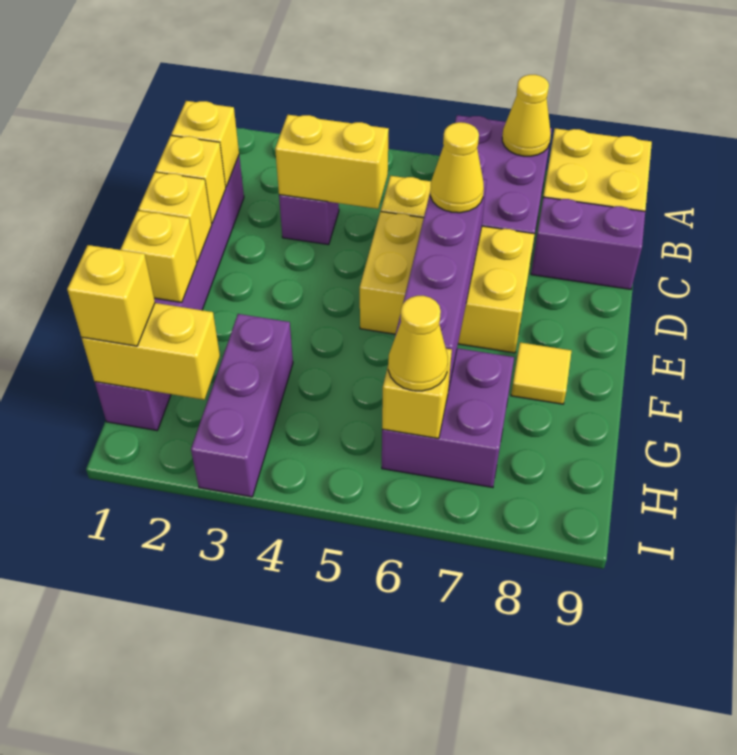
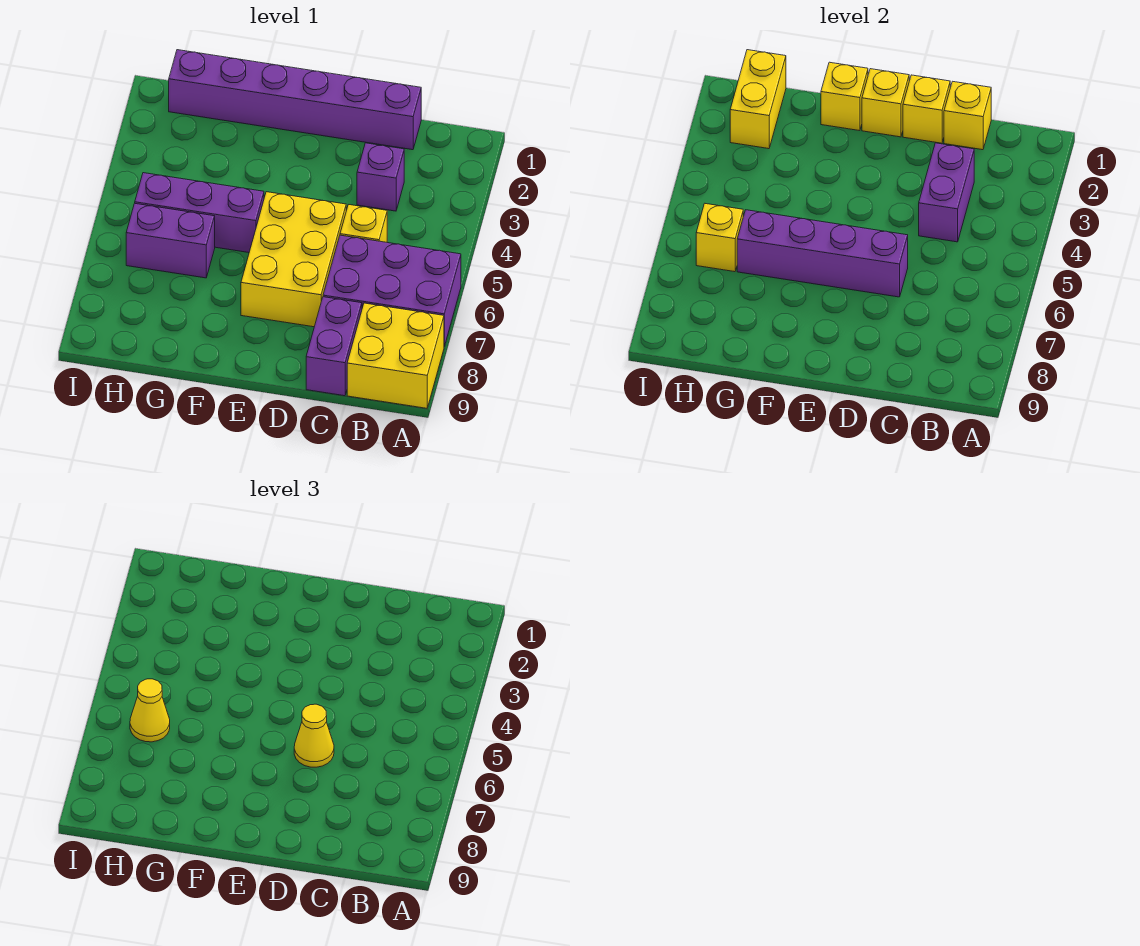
yellow 1x1 cone [502,75,551,156] -> none
yellow 1x2 brick [275,115,389,209] -> purple 1x2 brick [919,143,974,242]
yellow 1x1 tile [511,342,571,404] -> none
purple 1x3 brick [191,314,293,497] -> purple 1x3 brick moved to [135,173,264,253]
purple 2x2 brick [382,348,514,487] -> purple 1x2 brick [126,203,215,278]
yellow 1x1 brick [67,245,155,346] -> none

